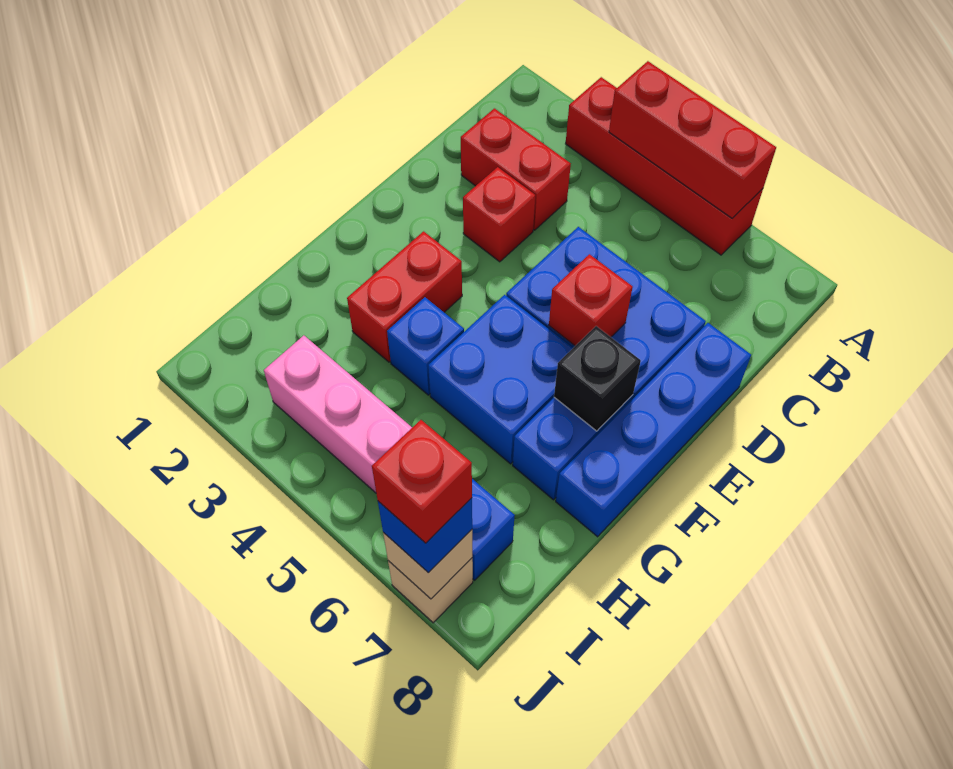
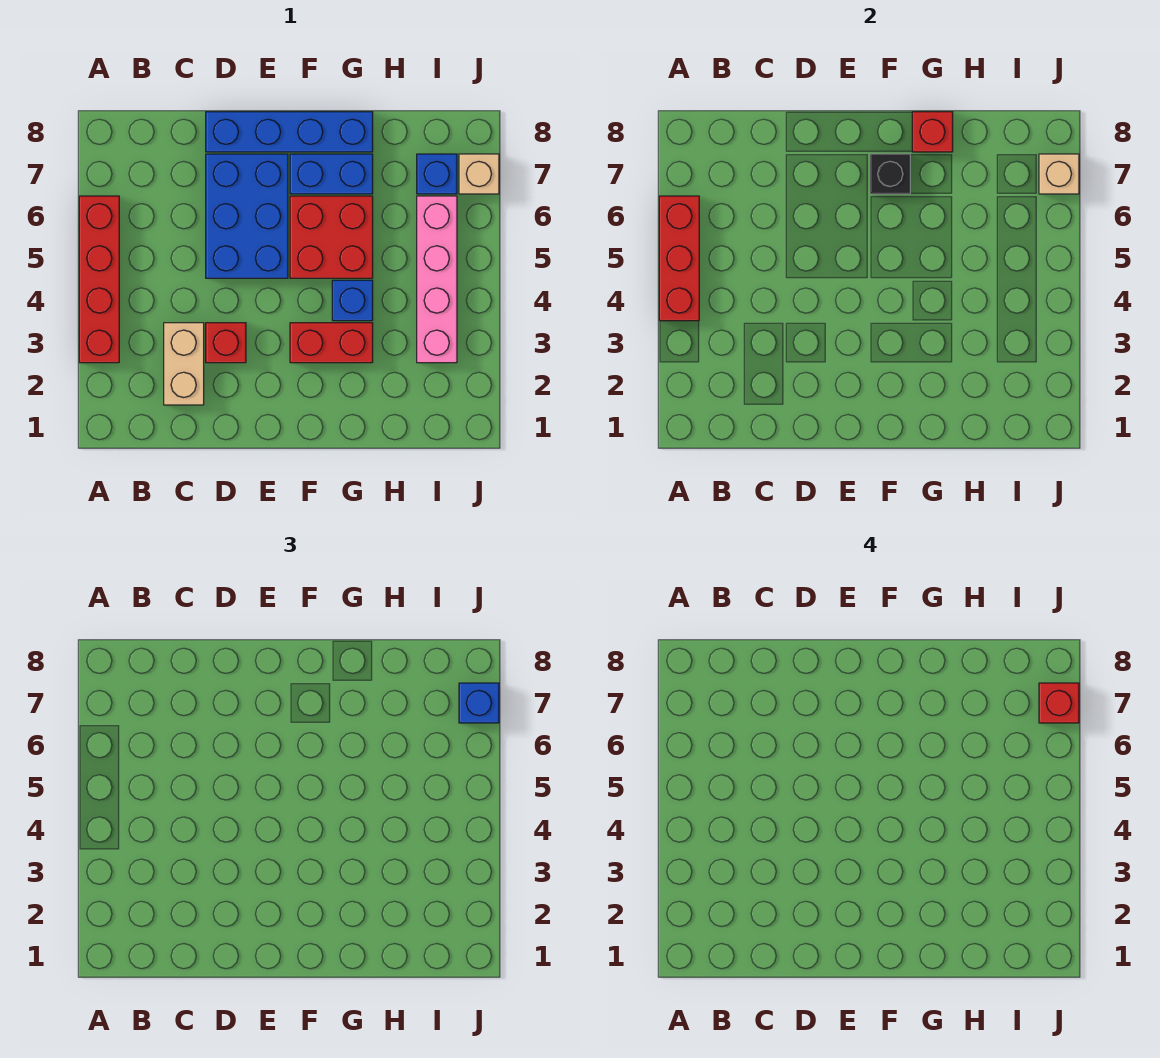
red 1x2 brick [461,108,571,230] -> tan 1x2 brick [164,323,204,405]
red 1x1 brick [549,254,633,346] -> red 1x1 brick moved to [912,112,953,152]
blue 2x2 brick [428,295,573,464] -> red 2x2 brick [290,196,373,278]

